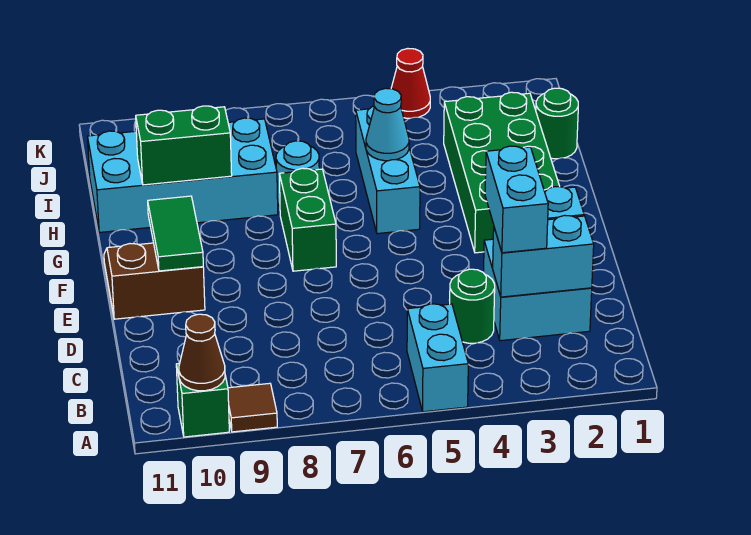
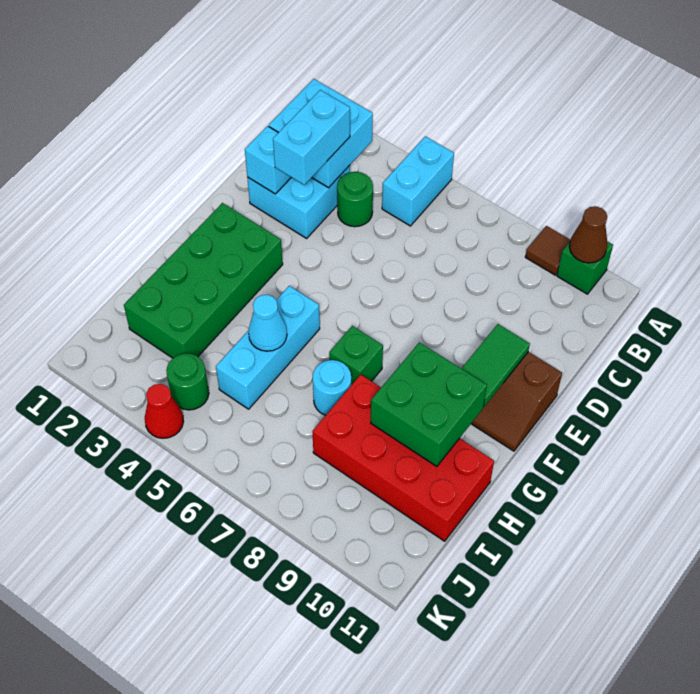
cyan 1x2 brick [493,215,594,297] -> cyan 2x2 brick [269,79,373,188]
green 1x2 brick [279,168,336,271] -> green 1x1 brick [329,326,383,385]
cyan 2x4 brick [87,118,278,232] -> red 2x4 brick [312,375,494,541]
green 1x2 brick [136,106,232,185] -> green 2x2 brick [371,342,487,467]
green 1x1 round brick [536,88,578,159] -> green 1x1 round brick moved to [166,354,209,410]

